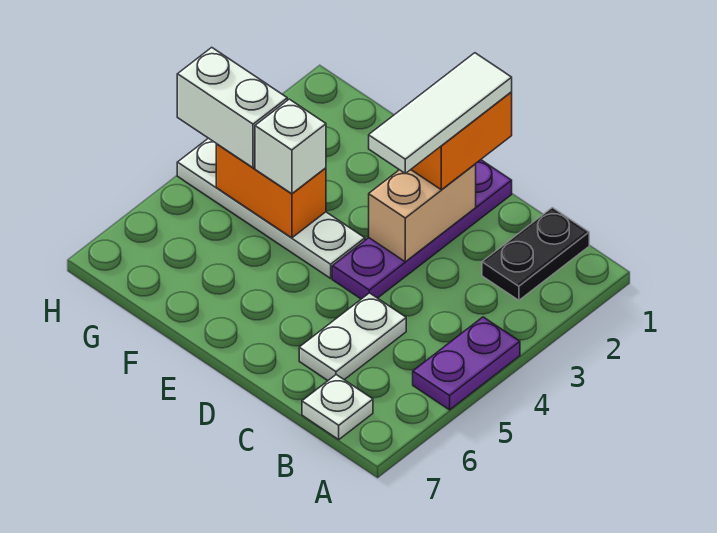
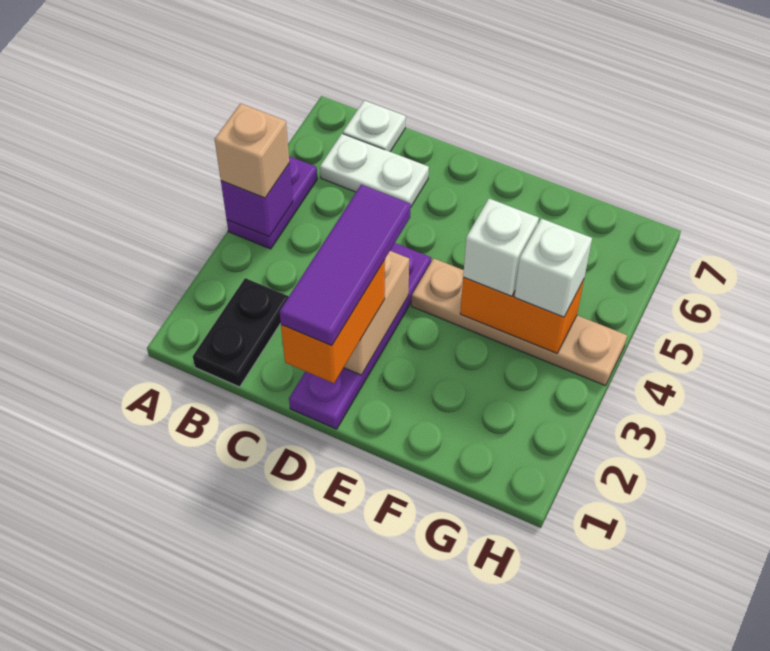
none -> purple 1x1 brick [221,163,293,237]
none -> tan 1x1 brick [215,103,289,198]
white 1x2 plate [299,293,406,380] -> white 1x2 plate turned to [320,134,429,206]
white 1x3 tile [369,53,512,174] -> purple 1x3 tile [279,184,411,346]
white 1x4 plate [177,138,365,278] -> tan 1x4 plate [412,258,627,386]
white 1x2 brick [177,47,287,168] -> white 1x1 brick [514,219,592,317]

